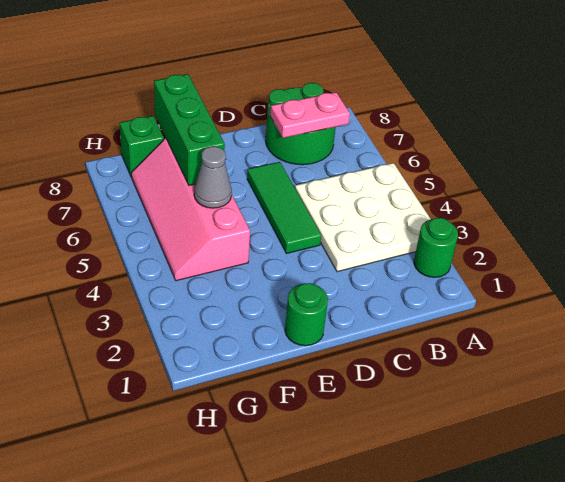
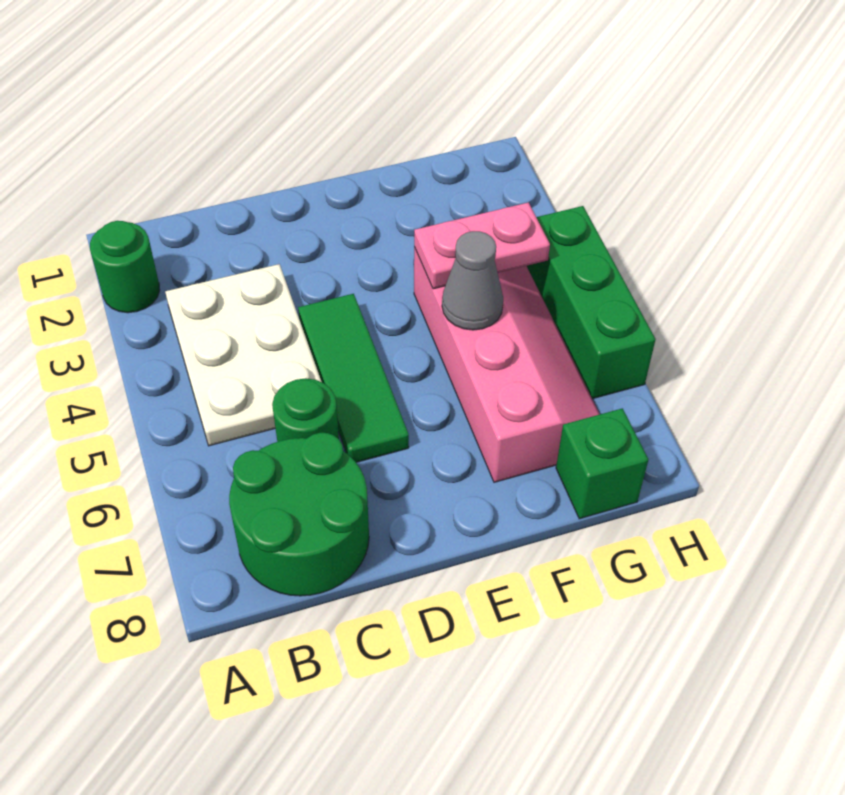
white 3x3 plate [295,163,430,272] -> white 2x3 plate [165,264,321,446]
pink 1x2 plate [270,92,350,138] -> pink 1x2 plate moved to [414,203,550,289]
green 1x1 round brick [285,283,328,346] -> green 1x1 round brick moved to [272,378,339,442]
green 1x3 brick [154,74,225,185] -> green 1x3 brick moved to [527,206,656,399]

